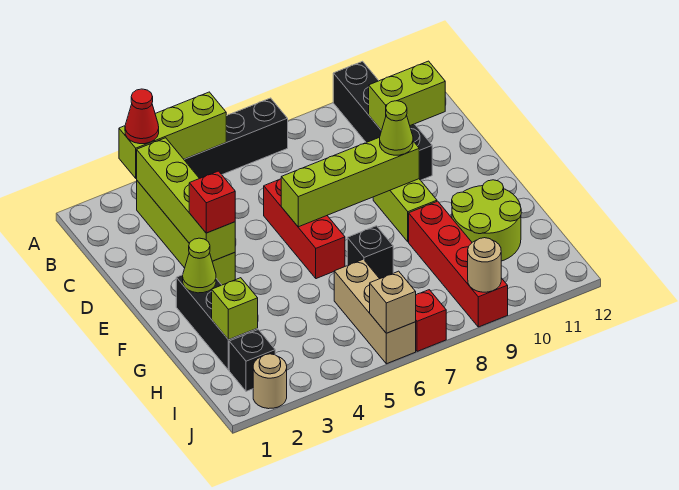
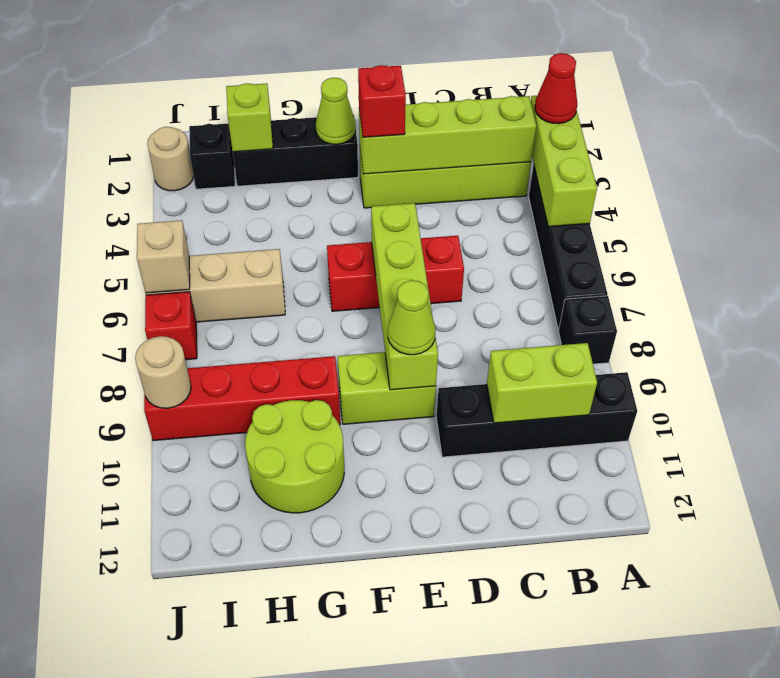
lime 1x2 brick [369,61,445,131] -> lime 1x2 brick turned to [487,343,597,423]
black 1x1 brick [347,226,393,279] -> black 1x1 brick moved to [558,296,617,364]

